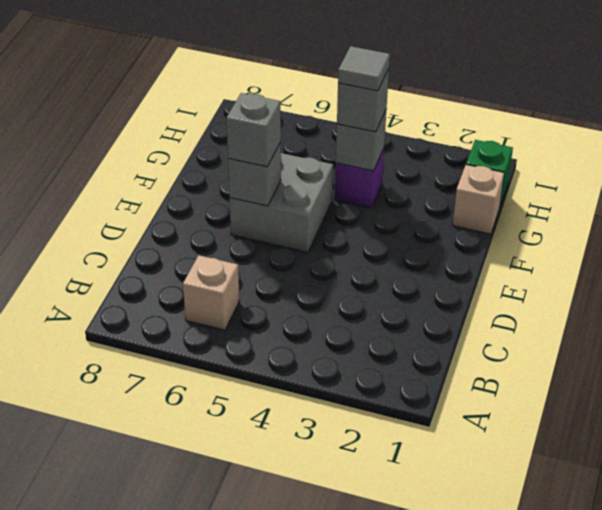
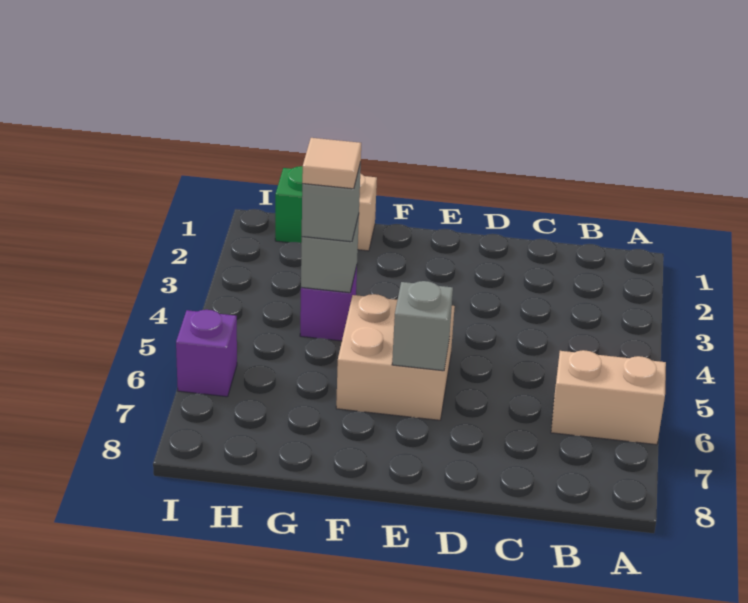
tan 1x1 brick [183,255,239,330] -> tan 1x2 brick [551,350,666,445]
grey 2x2 brick [230,153,333,252] -> tan 2x2 brick [336,294,455,420]
grey 1x1 brick [227,93,281,167] -> none
grey 1x1 tile [338,46,390,91] -> tan 1x1 tile [302,138,361,189]
none -> purple 1x1 brick [176,310,237,397]

